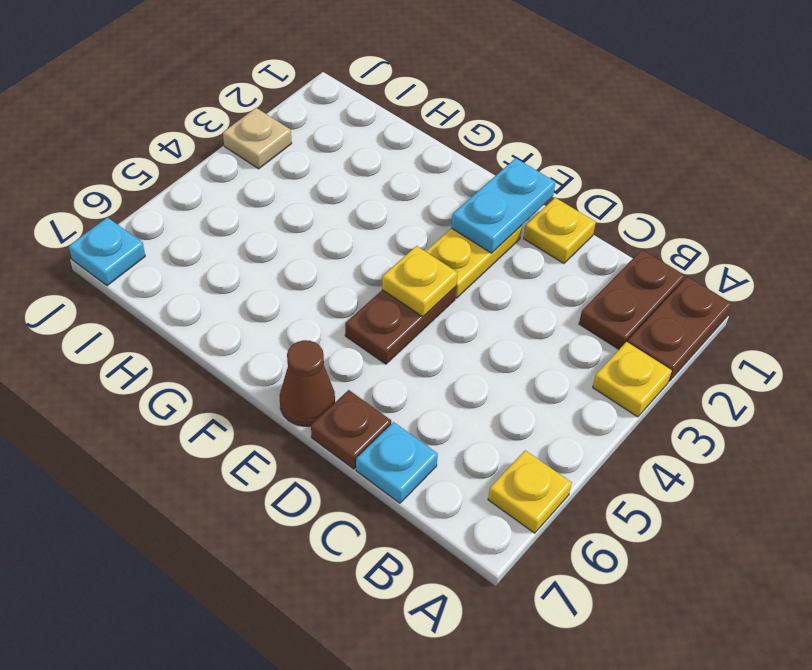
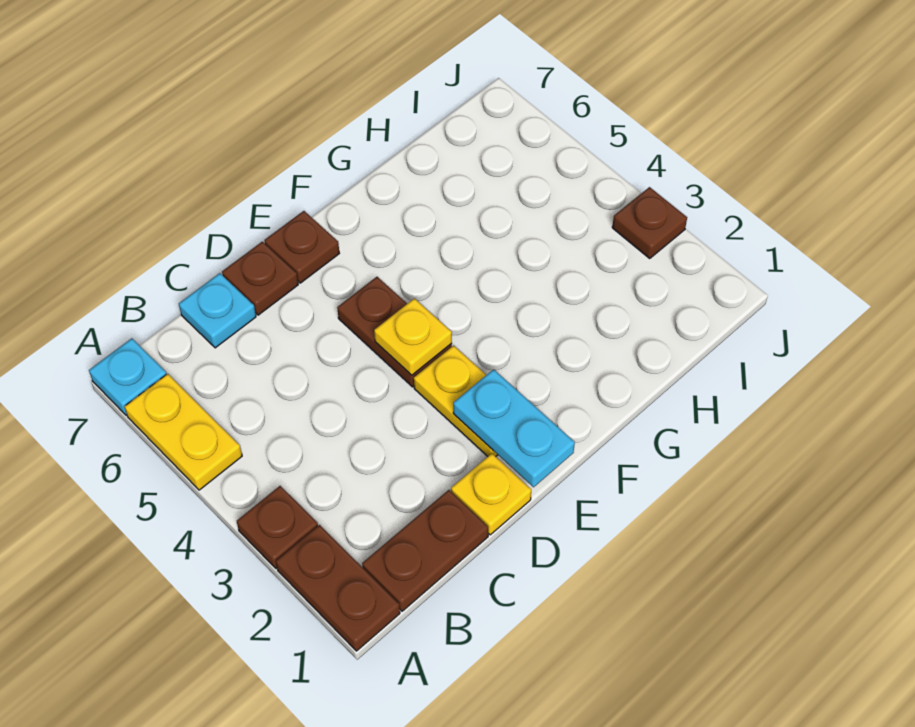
yellow 1x1 plate [593,342,672,417] -> brown 1x1 plate [237,486,318,568]
yellow 1x1 plate [488,450,572,533] -> yellow 1x2 plate [124,374,242,490]
brown 1x2 plate [579,250,685,349] -> brown 1x2 plate turned to [362,490,488,611]
brown 1x1 cone [280,340,335,426] -> brown 1x1 plate [264,211,339,283]
tan 1x1 plate [223,108,292,169] -> brown 1x1 plate [612,187,687,258]
cyan 1x1 plate [69,217,145,286] -> cyan 1x1 plate moved to [89,338,167,415]

